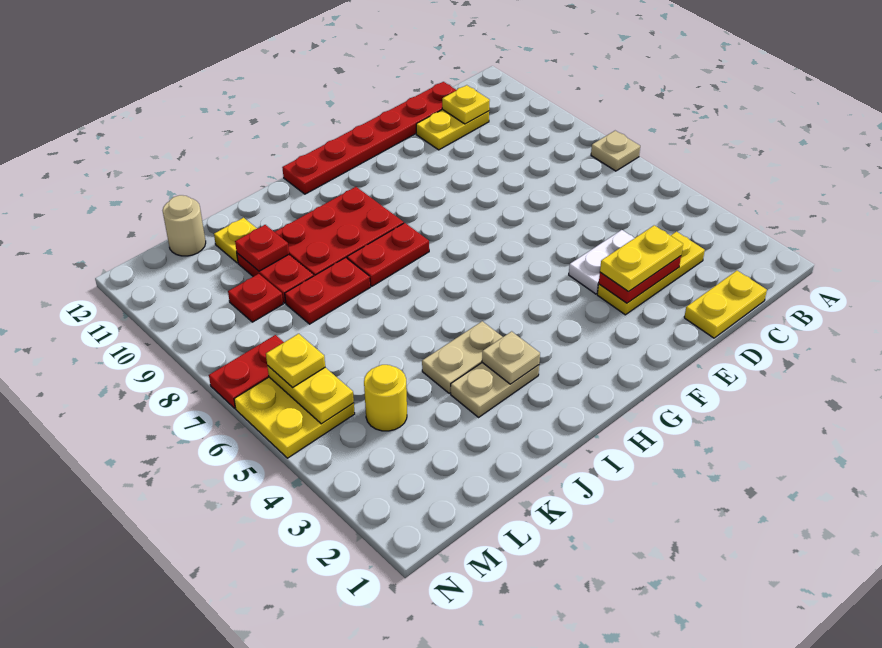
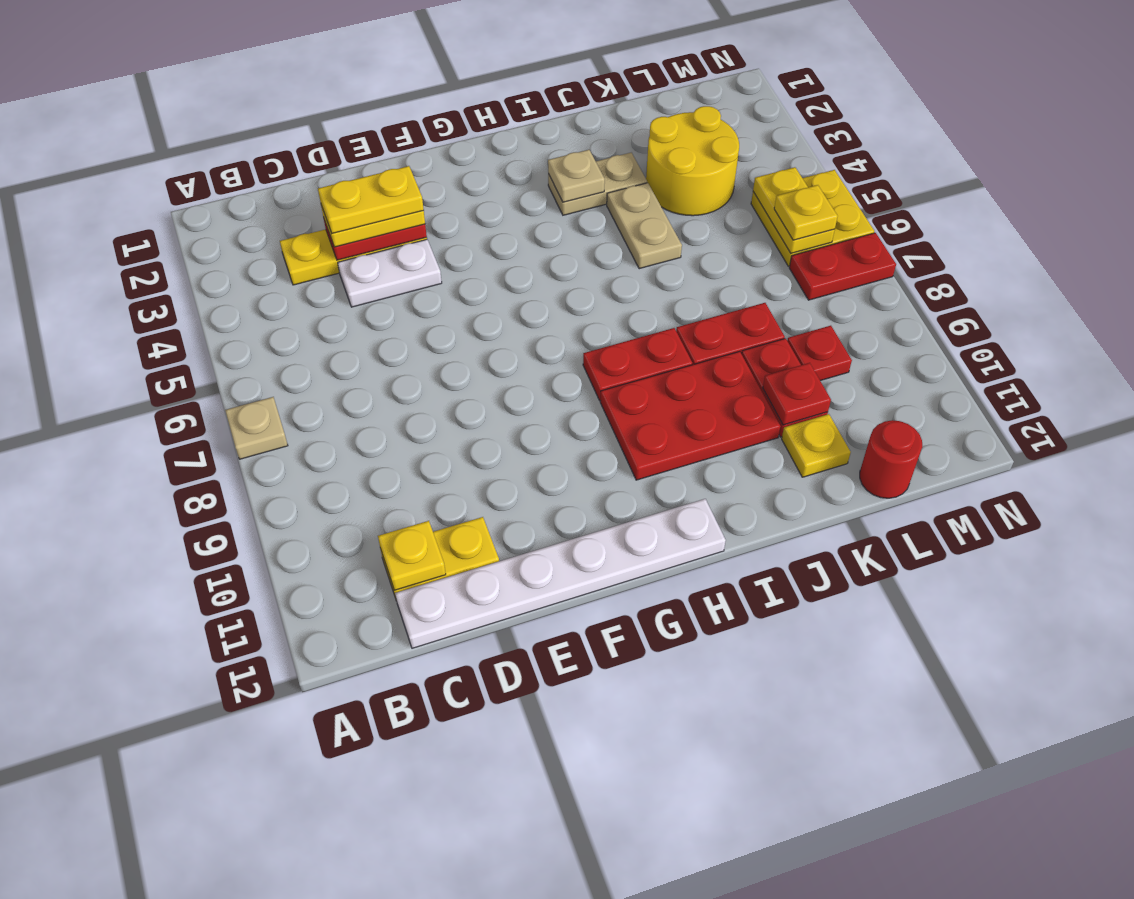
yellow 1x2 plate [684,271,767,338] -> yellow 1x2 plate moved to [318,166,424,233]
red 1x6 plate [282,82,456,194] -> white 1x6 plate [395,499,726,648]
tan 1x2 plate [422,321,502,393] -> tan 1x2 plate turned to [607,183,682,269]
yellow 1x1 round brick [364,365,407,431] -> yellow 2x2 round brick [646,106,739,216]
tan 1x1 round brick [163,195,206,256] -> red 1x1 round brick [860,420,922,498]

